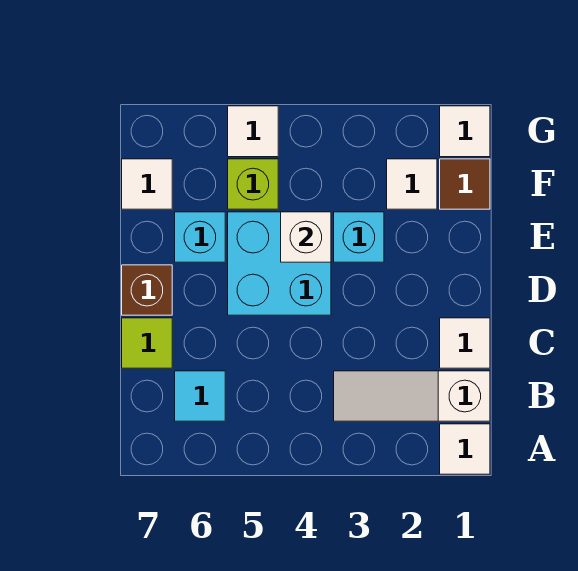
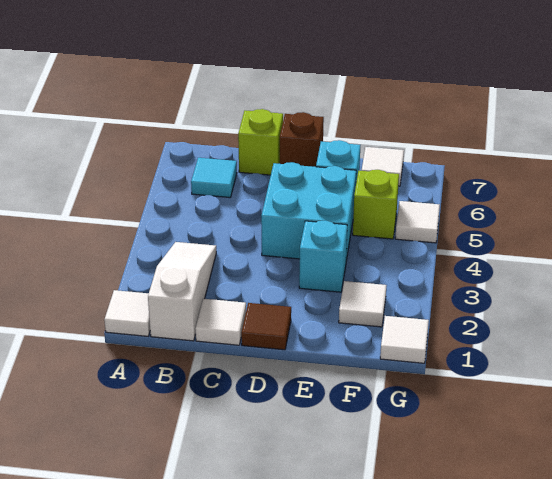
lime 1x1 tile [122,318,172,368] -> lime 1x1 brick [238,109,283,175]
white 1x1 brick [281,212,331,262] -> none
brown 1x1 tile [440,159,490,209] -> brown 1x1 tile moved to [241,303,291,350]

